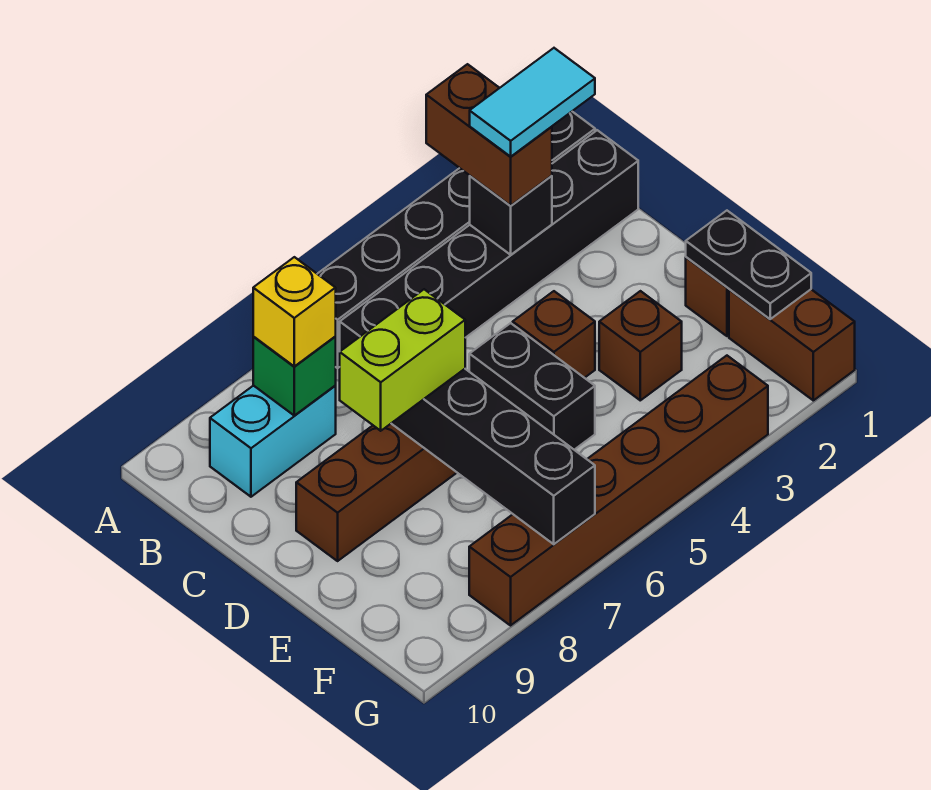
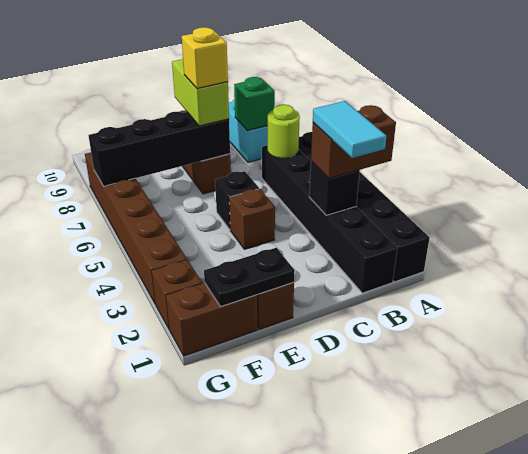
none -> lime 1x1 round brick [268,104,300,158]
yellow 1x1 brick [253,257,336,366] -> yellow 1x1 brick moved to [182,27,228,88]
black 1x2 brick [469,323,595,450] -> black 1x1 brick [215,171,259,229]
brown 1x1 brick [599,291,682,400] -> brown 1x1 brick moved to [152,260,202,328]

